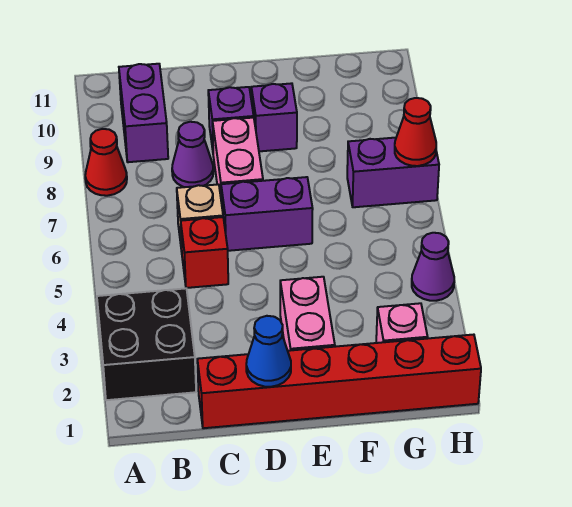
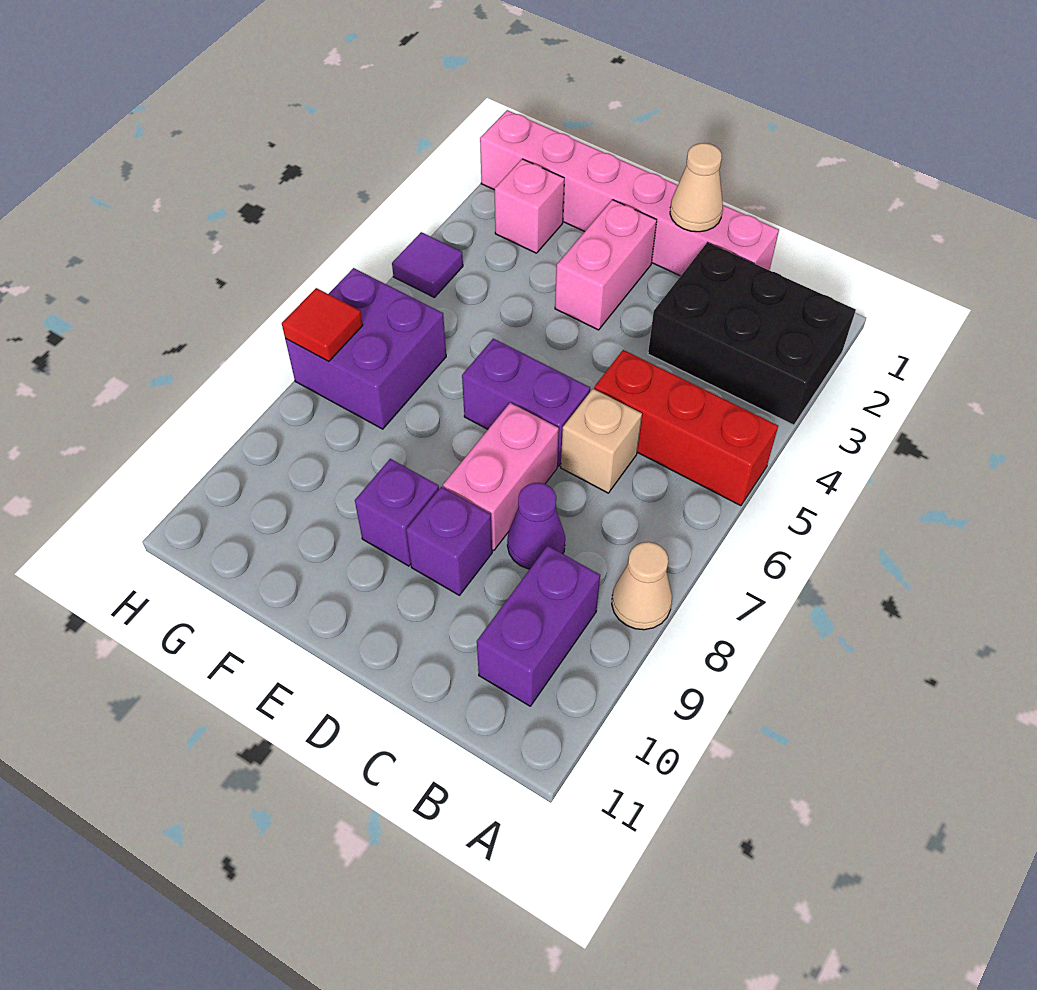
black 2x2 brick [97,288,196,400] -> black 2x3 brick [648,242,856,425]
red 1x1 cone [85,129,127,196] -> tan 1x1 cone [612,542,672,630]
red 1x6 brick [197,335,481,428] -> pink 1x6 brick [480,110,779,276]
red 1x1 brick [181,217,228,288] -> red 1x3 brick [594,350,778,506]
blue 1x1 cone [246,316,291,387] -> tan 1x1 cone [670,143,723,232]
purple 1x2 brick [347,138,439,207] -> purple 2x2 brick [285,268,446,429]
purple 1x1 cone [412,233,454,301] -> purple 1x1 tile [392,232,463,297]
red 1x1 cone [395,98,436,166] -> red 1x1 tile [282,288,363,361]

